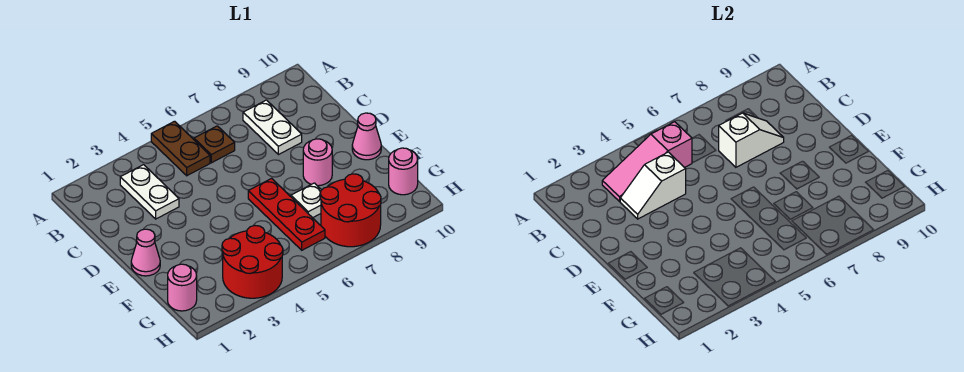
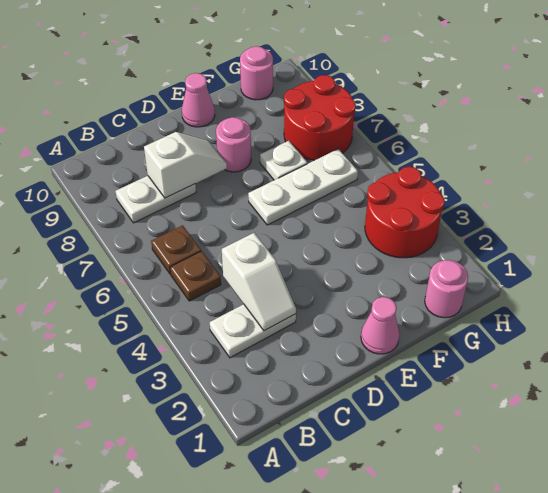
brown 1x2 plate [151,121,210,176] -> brown 1x1 plate [170,251,221,301]
pink 1x3 slope [602,122,692,201] -> none
white 1x2 slope [719,113,784,167] -> white 1x2 slope turned to [144,132,227,198]
red 1x3 plate [248,178,325,250] -> white 1x3 plate [248,149,358,225]

